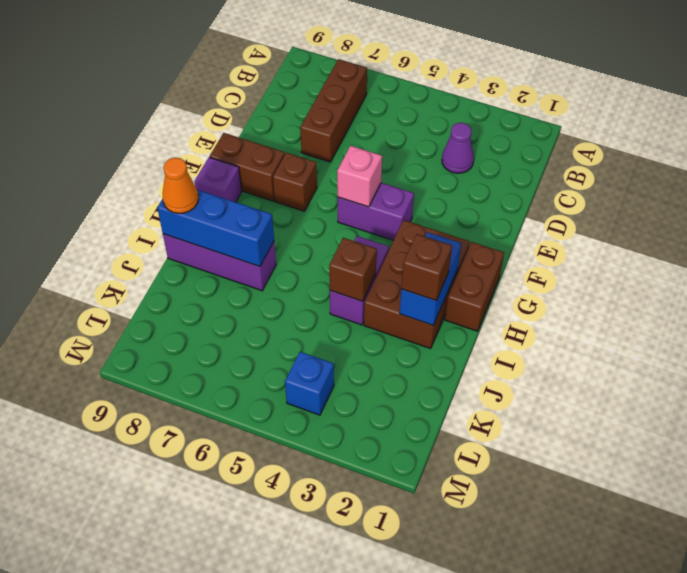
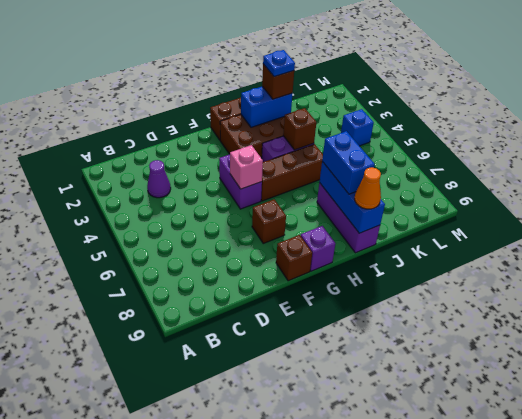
brown 1x3 brick [300,59,367,162] -> brown 1x3 brick moved to [261,144,323,201]
brown 1x2 brick [210,133,285,201] -> brown 1x1 brick [276,235,312,281]
none -> blue 1x1 plate [263,50,295,77]
none -> blue 1x2 brick [322,131,375,194]

